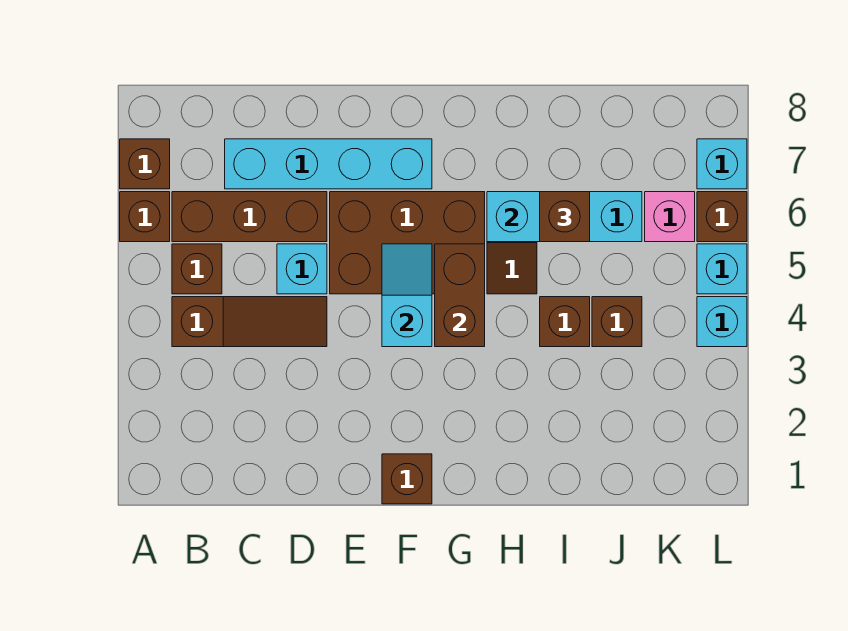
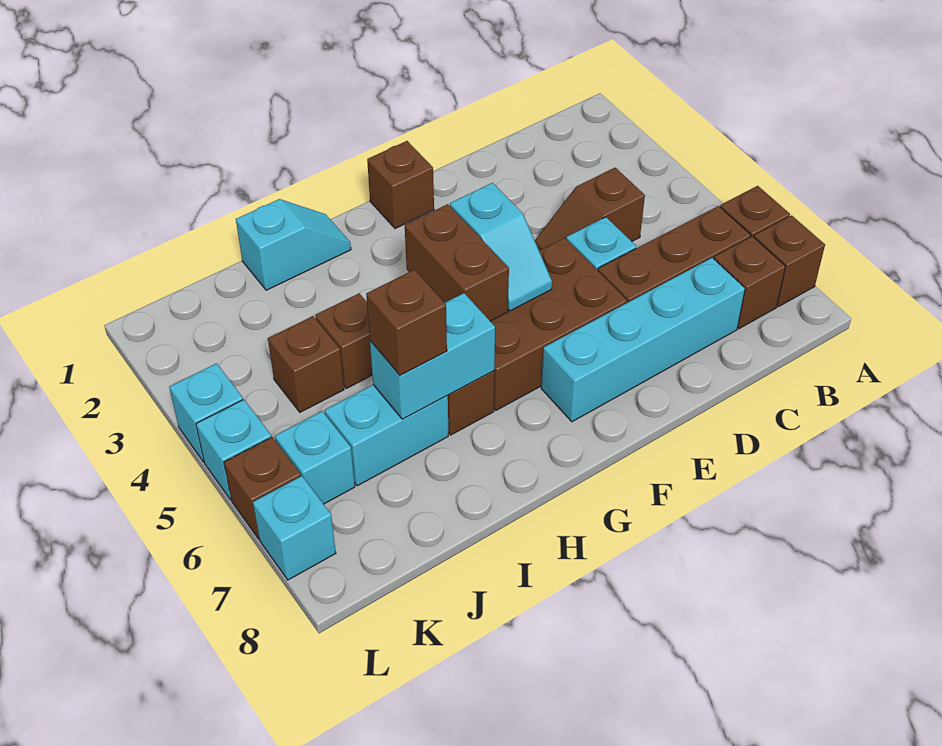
brown 1x3 slope [172,297,327,347] -> brown 1x2 slope [535,168,645,250]
brown 1x1 brick [172,244,222,294] -> brown 1x1 brick moved to [714,236,786,329]
none -> cyan 1x2 slope [236,199,351,290]
pink 1x1 brick [645,192,695,242] -> cyan 1x1 brick [275,411,355,504]

